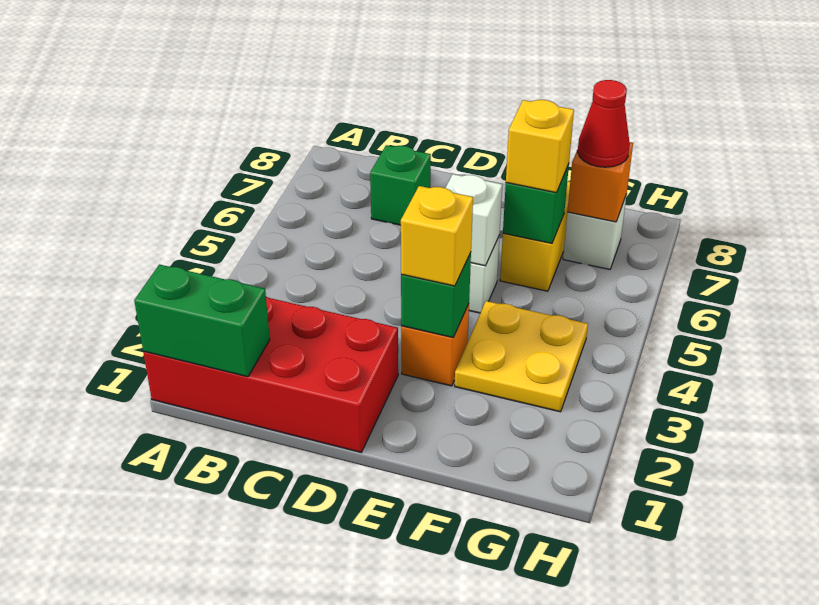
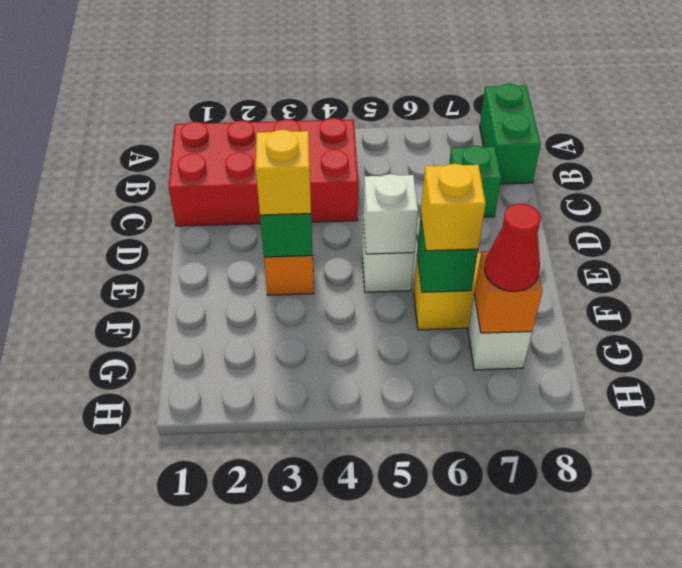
red 2x4 brick [143,297,398,452] -> red 2x4 brick turned to [169,118,358,226]
green 1x2 brick [134,265,270,377] -> green 1x2 brick moved to [479,84,541,184]
yellow 2x2 plate [455,301,588,412] -> none

